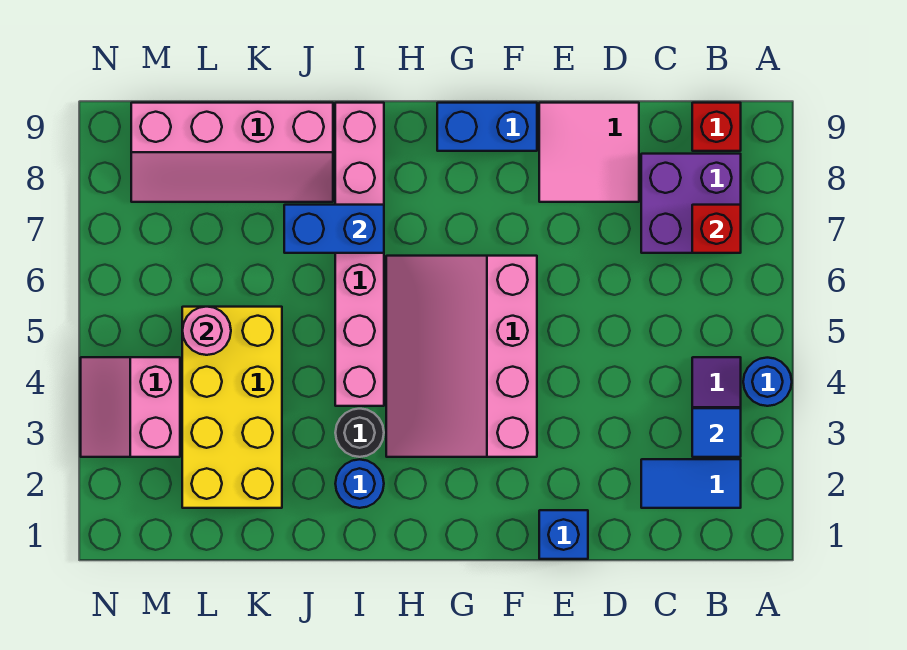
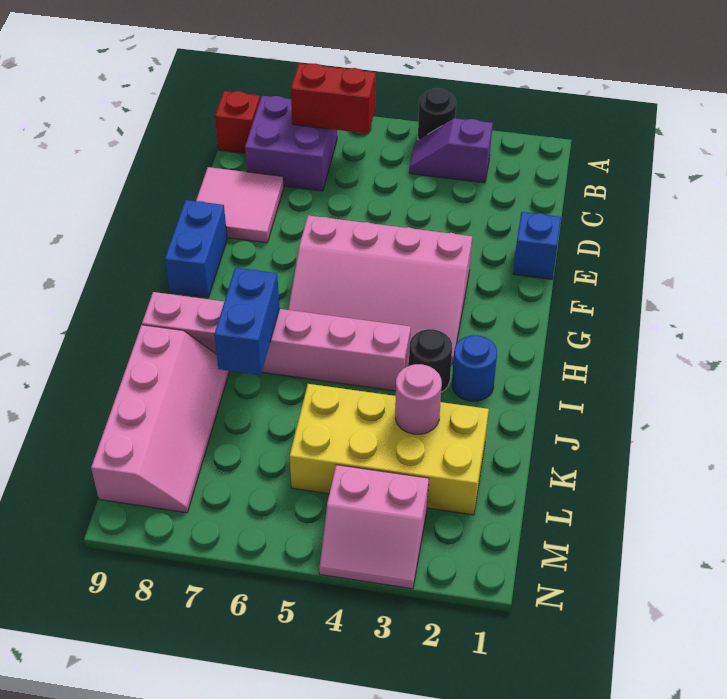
blue 1x1 round brick [743,358,792,406] -> black 1x1 round brick [418,88,456,140]
blue 1x2 tile [641,459,741,508] -> none
blue 1x1 tile [692,408,741,457] -> none
red 1x1 brick [692,205,741,253] -> red 1x2 brick [291,63,376,134]
pink 1x1 round brick [182,307,231,355] -> pink 1x1 round brick moved to [395,364,442,434]

